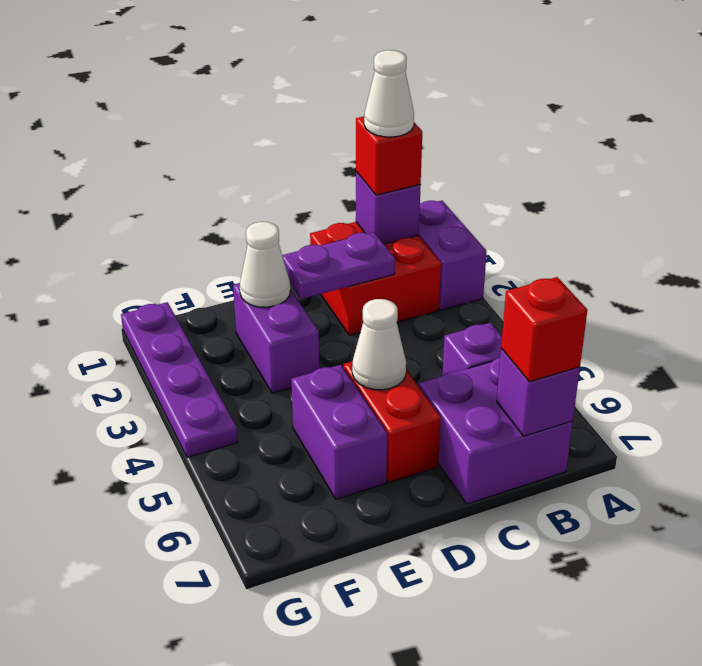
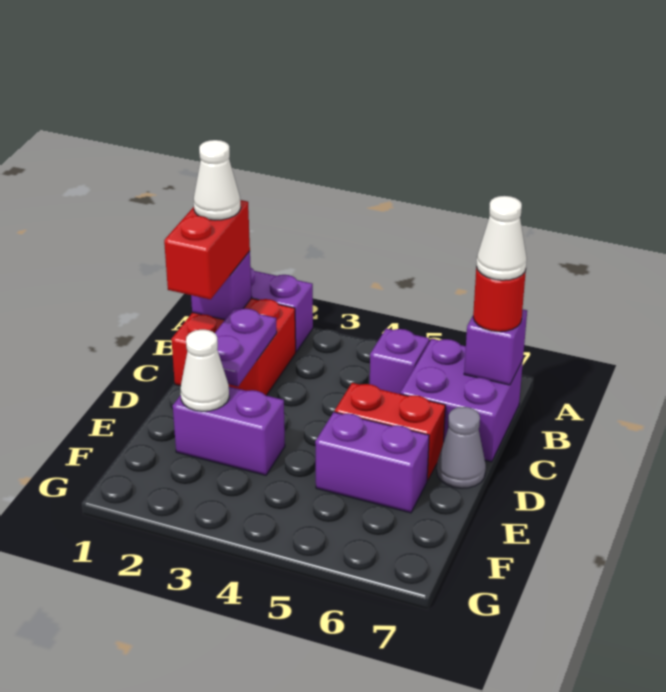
red 1x1 brick [356,117,422,195] -> red 1x2 brick [164,200,250,299]
red 1x1 brick [501,277,587,382] -> red 1x1 round brick [473,267,526,332]
white 1x1 cone [352,299,406,390] -> white 1x1 cone moved to [476,196,527,280]
none -> grey 1x1 cone [437,407,486,488]
purple 1x4 plate [121,302,238,457] -> none

